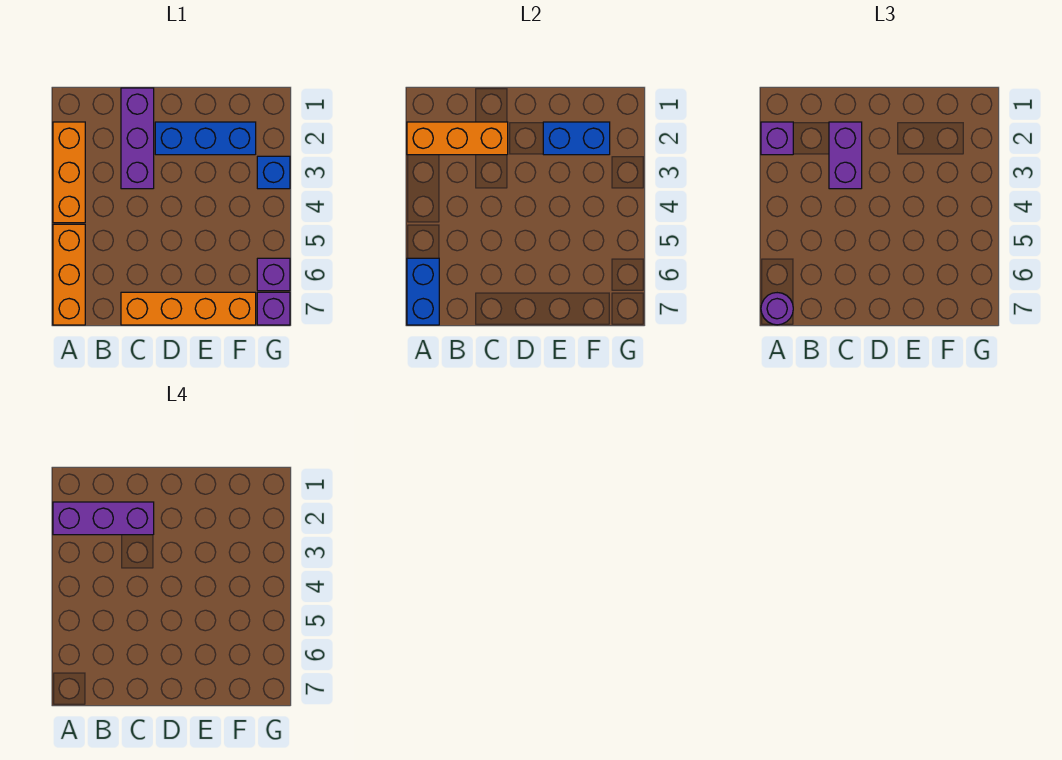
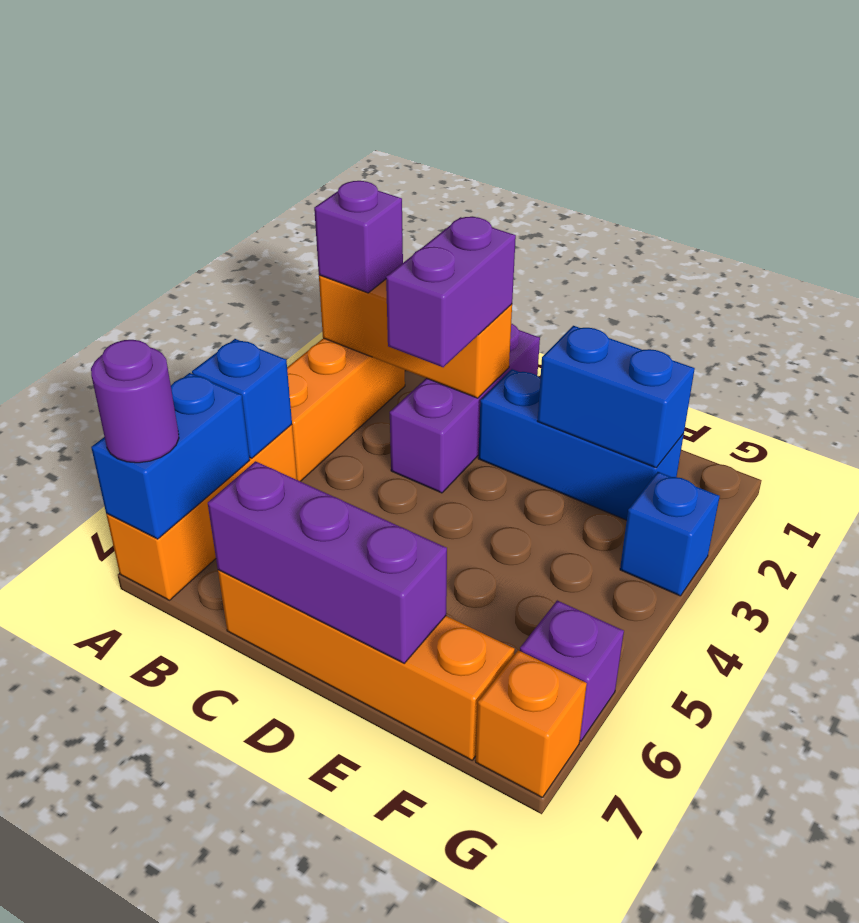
purple 1x3 brick [53,502,154,535] -> purple 1x3 brick moved to [208,461,447,663]
none -> blue 1x1 brick [192,339,292,458]
purple 1x1 brick [257,292,290,325] -> orange 1x1 brick [476,650,587,797]

